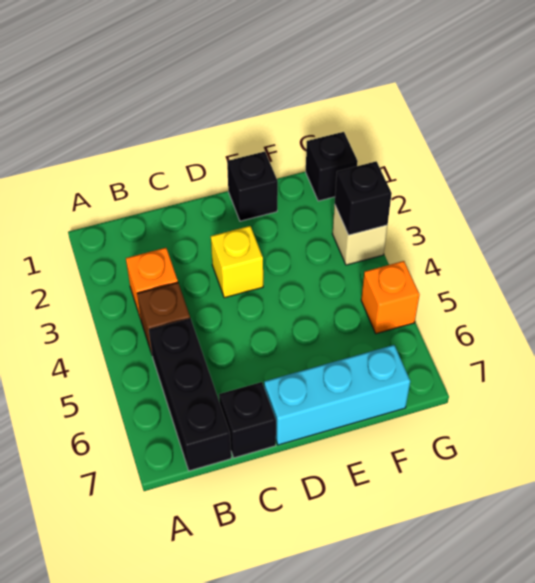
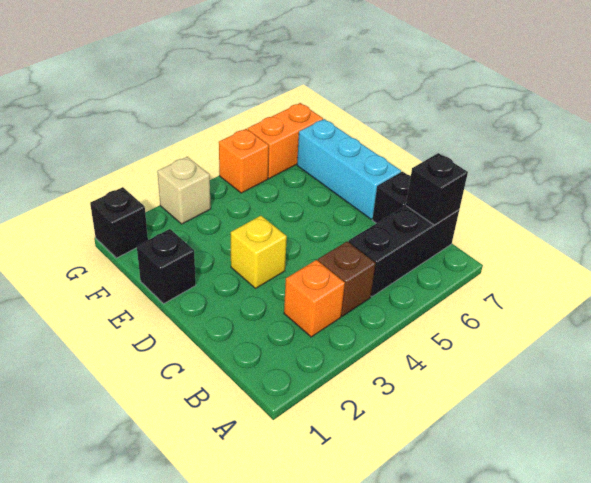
black 1x1 brick [335,161,392,235] -> black 1x1 brick moved to [406,153,468,225]
none -> orange 1x2 brick [248,103,323,179]

